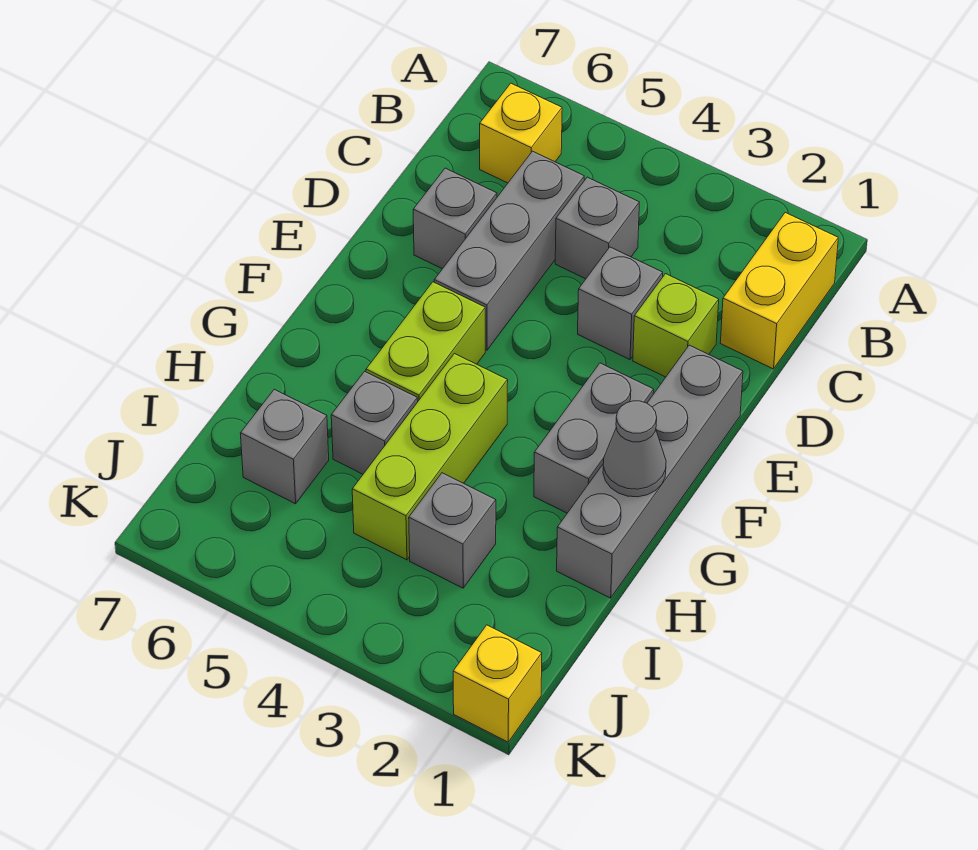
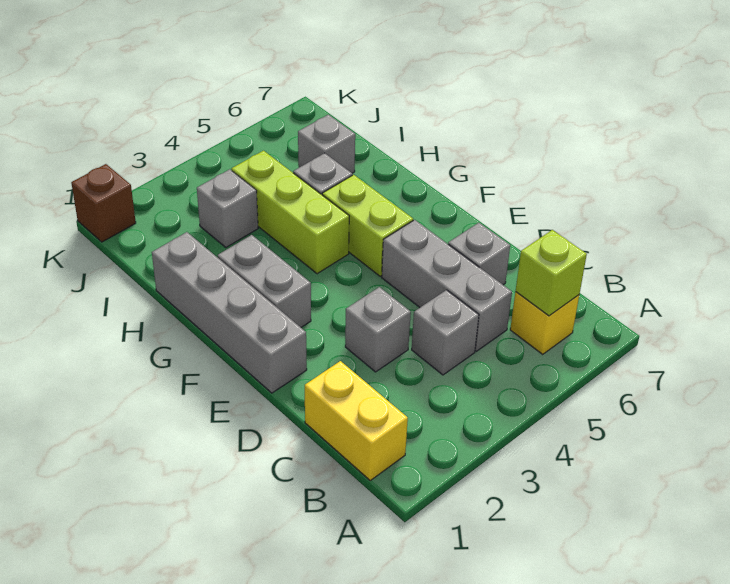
lime 1x1 brick [633,274,719,377] -> lime 1x1 brick moved to [516,230,587,316]
grey 1x1 cone [603,401,666,497] -> none
yellow 1x1 brick [453,625,542,742] -> brown 1x1 brick [71,164,136,242]

